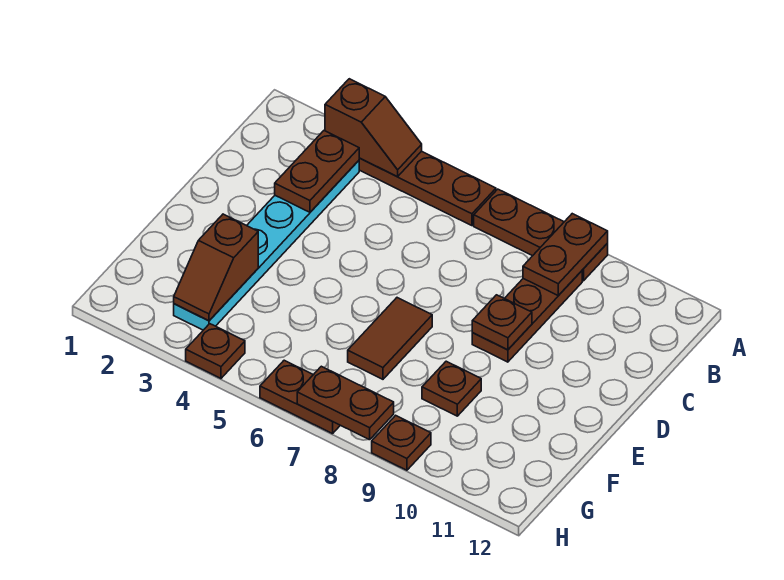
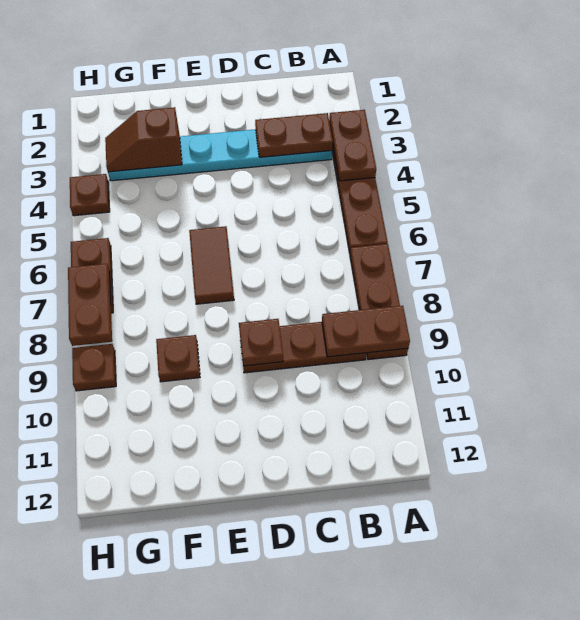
brown 1x2 slope [325,79,422,177] -> brown 1x2 plate [329,110,376,181]
brown 1x2 tile [348,298,432,379] -> brown 1x2 tile turned to [189,226,234,304]

